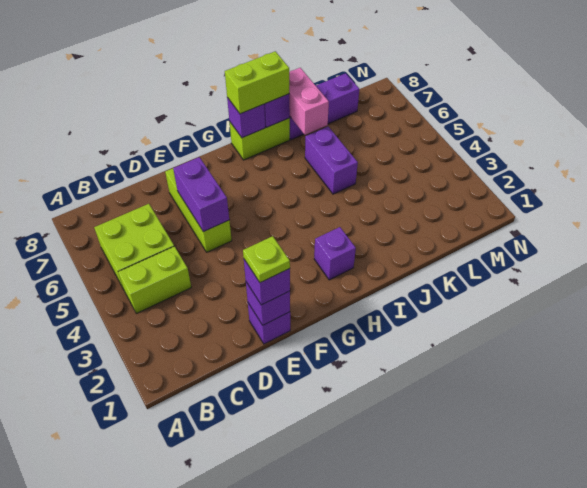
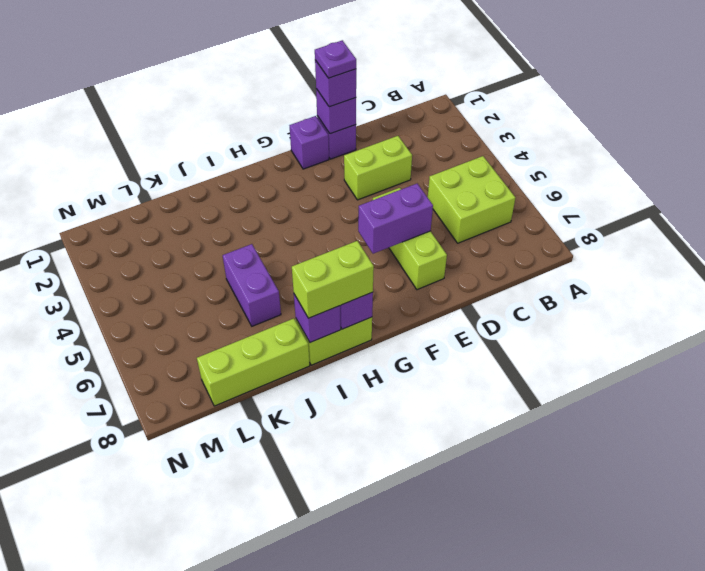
lime 1x2 brick [118,246,191,314] -> lime 1x2 brick moved to [344,136,412,200]
lime 1x1 plate [243,236,290,283] -> purple 1x1 plate [315,40,356,78]
purple 1x2 brick [173,157,229,232] -> purple 1x2 brick turned to [358,184,433,254]
purple 1x1 brick [314,227,356,280] -> purple 1x1 brick moved to [290,116,329,169]
pink 1x2 brick [289,68,329,135] -> none
purple 1x3 brick [290,73,359,140] -> lime 1x3 brick [197,318,310,406]

